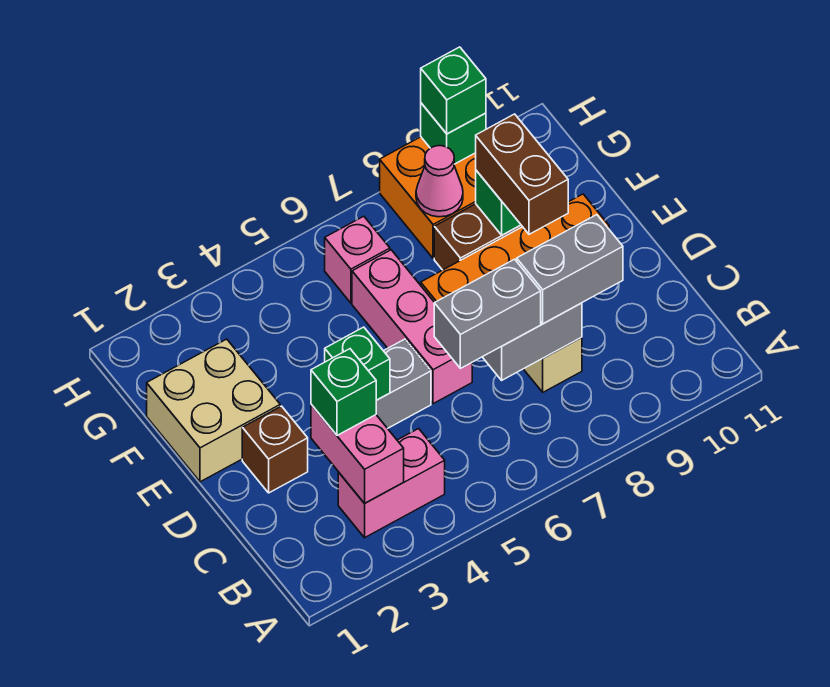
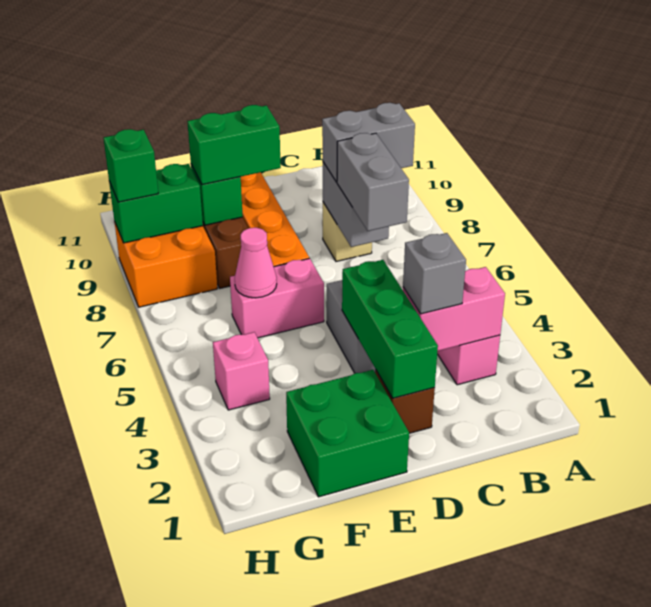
green 1x1 brick [311,349,376,435] -> grey 1x1 brick [403,233,466,314]
grey 1x2 brick [517,215,623,324] -> grey 1x2 brick turned to [322,103,415,182]
green 1x1 brick [325,327,390,400] -> green 1x3 brick [342,260,438,398]
pink 1x3 brick [352,250,472,404] -> pink 1x2 brick [230,258,324,338]
tan 2x2 brick [147,339,280,482] -> green 2x2 brick [286,370,409,497]
brown 1x2 brick [476,114,568,234] -> green 1x2 brick [187,105,281,185]
pink 1x1 brick [325,216,390,303] -> pink 1x1 brick moved to [213,332,270,410]
pink 1x1 cone [416,146,463,217] -> pink 1x1 cone moved to [235,228,277,298]
green 1x1 brick [421,103,486,164] -> green 1x2 brick [109,164,203,243]

